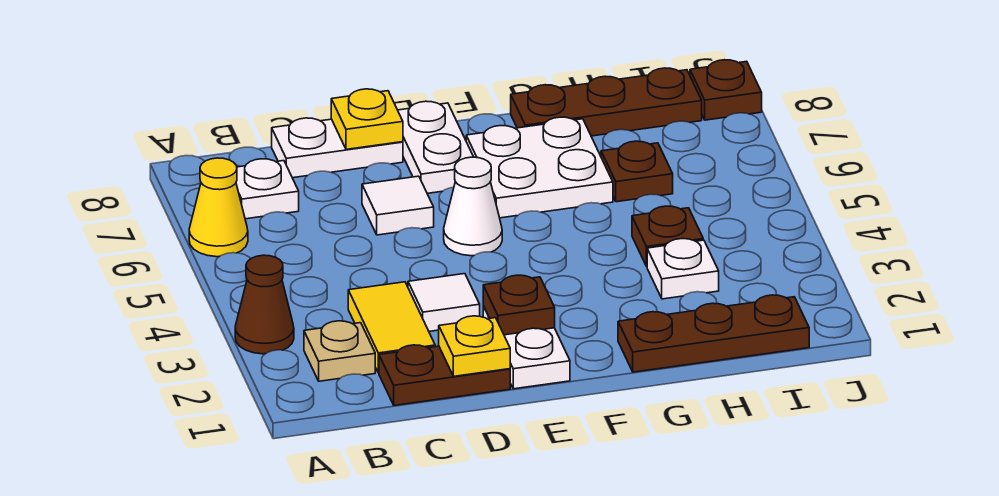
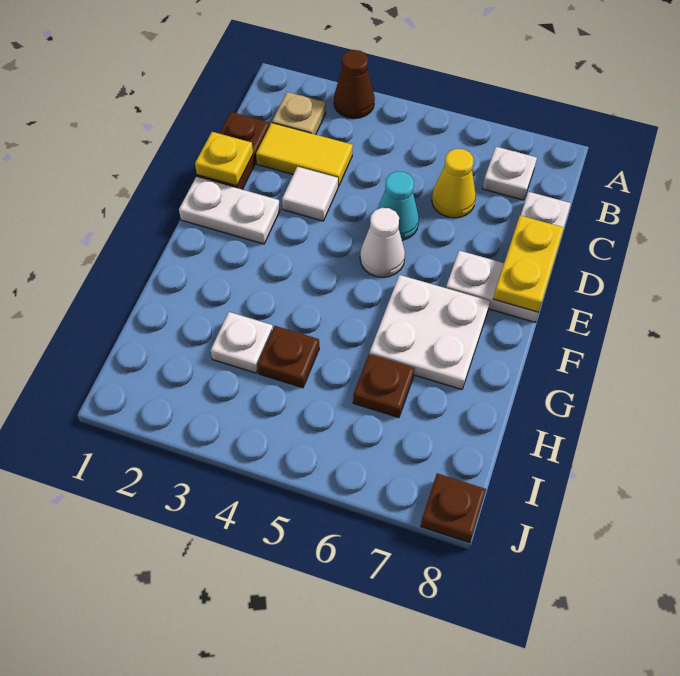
yellow 1x1 cone [189,158,248,257] -> yellow 1x1 cone moved to [432,149,476,218]
none -> cyan 1x1 cone [377,171,419,240]
white 1x1 tile [362,176,434,235] -> none
yellow 1x1 plate [331,89,403,149] -> yellow 1x2 plate [493,215,564,312]
brown 1x1 plate [483,275,555,335] -> none
brown 1x3 plate [618,295,809,372] -> none
brown 1x3 plate [511,68,702,136] -> none

